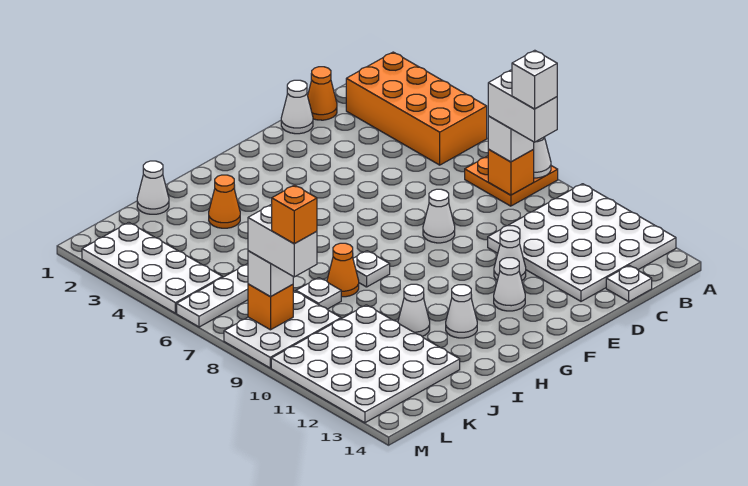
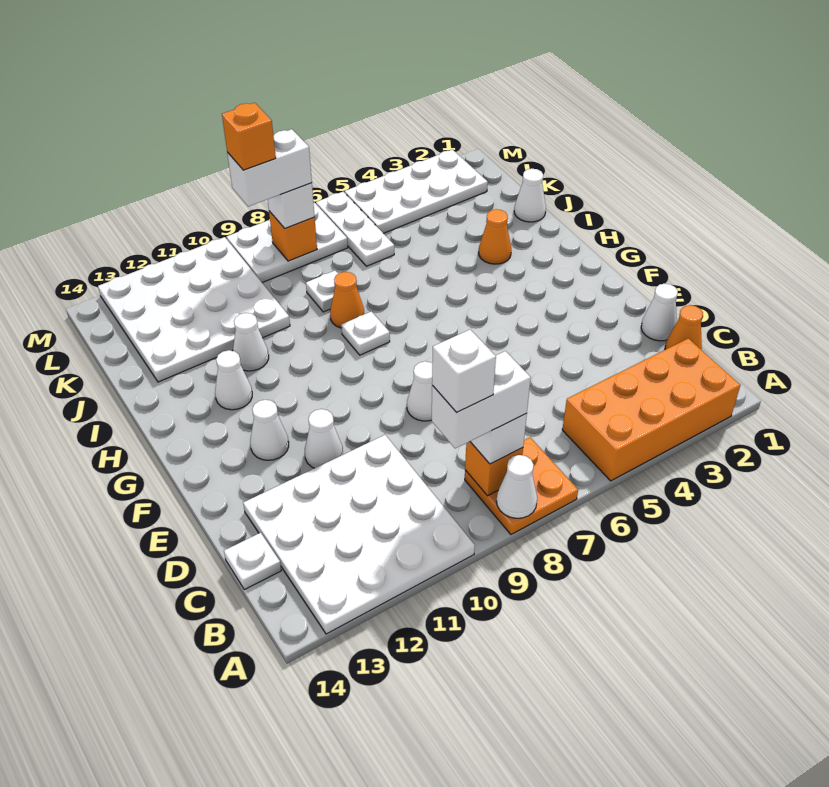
white 2x3 plate [224,291,341,368] -> white 2x3 plate turned to [227,203,348,283]

